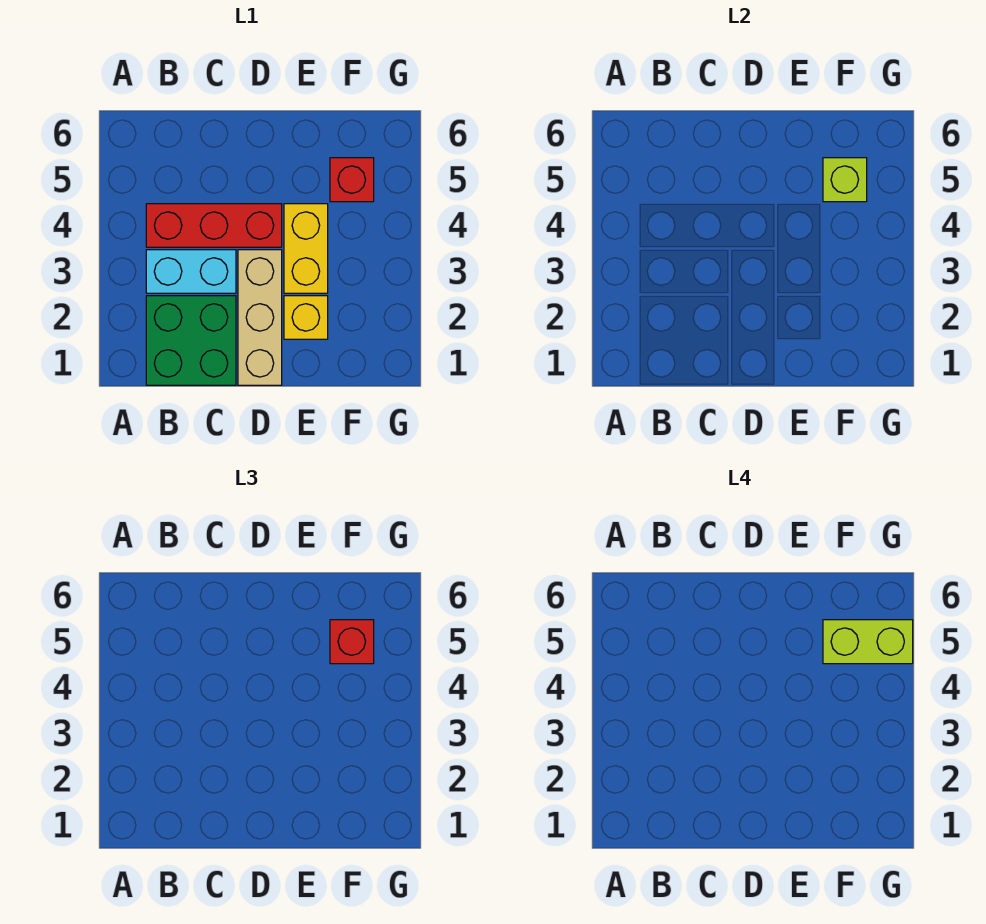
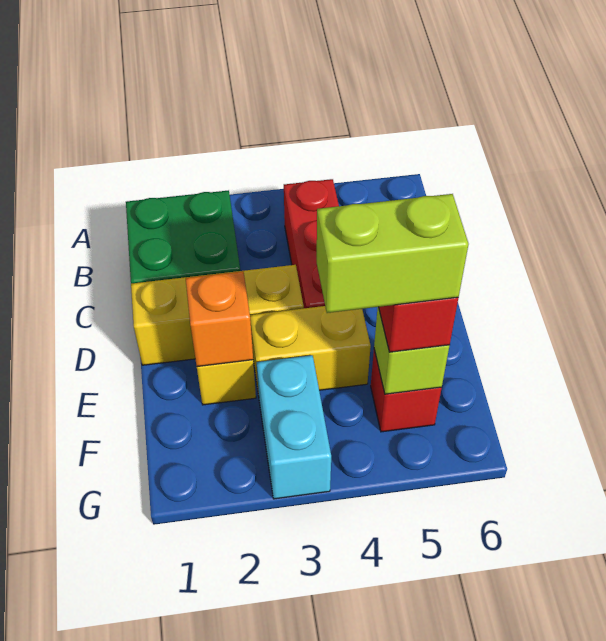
cyan 1x2 brick [146,250,236,293] -> cyan 1x2 brick moved to [257,355,331,499]
tan 1x3 brick [238,250,282,385] -> yellow 1x3 brick [131,265,304,365]
none -> orange 1x1 brick [186,271,253,367]
lime 1x2 brick [823,620,913,664] -> lime 1x2 brick turned to [317,194,469,313]

